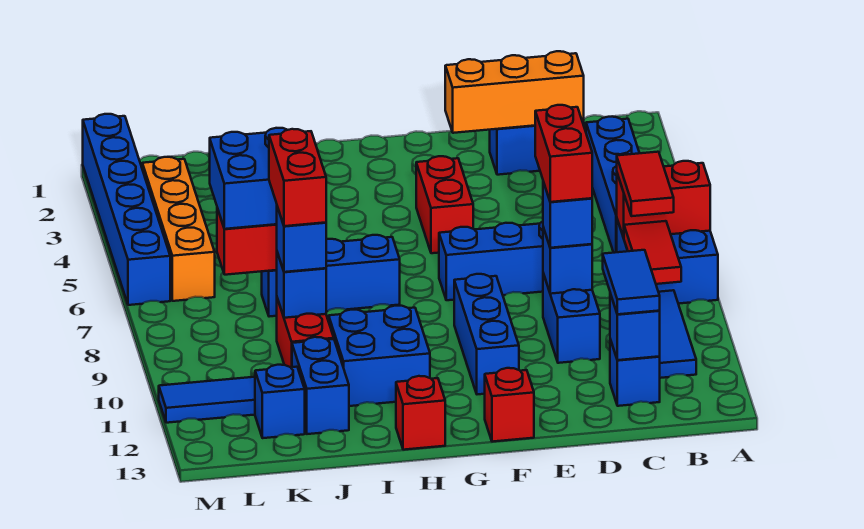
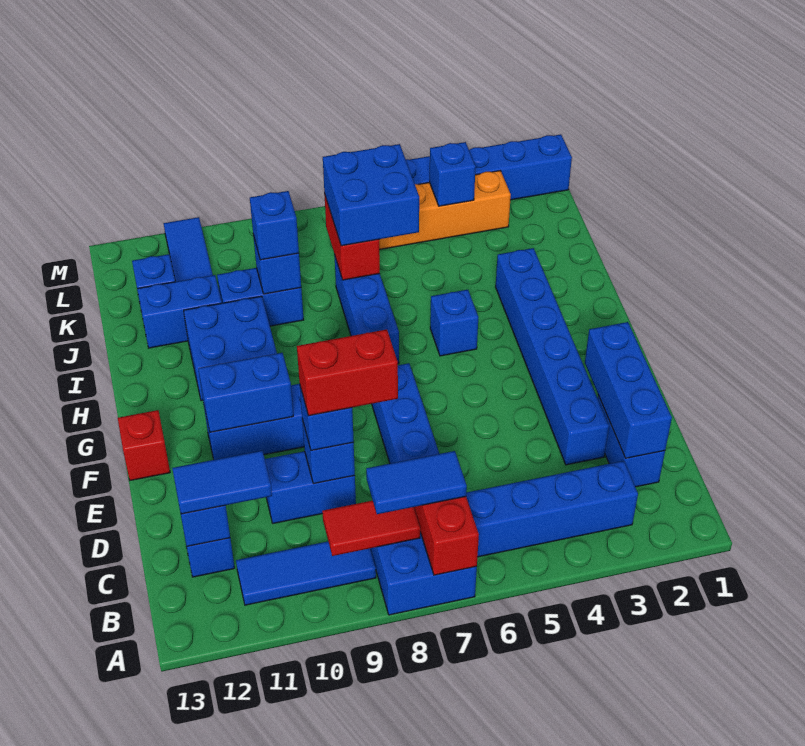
red 1x2 tile [617,152,674,216] -> blue 1x2 tile [366,451,467,514]
orange 1x3 brick [445,51,584,133] -> blue 1x3 brick [585,322,672,458]
none -> blue 1x6 brick [496,248,609,465]
red 1x2 brick [416,156,473,253] -> none
none -> blue 1x2 brick [198,353,293,432]
none -> blue 1x1 brick [430,290,478,356]
red 1x1 brick [396,376,445,450] -> none
red 1x2 brick [269,129,326,226] -> none
red 1x2 brick [277,298,334,367] -> blue 1x2 brick [217,268,304,326]
none -> blue 1x1 brick [430,142,476,206]

